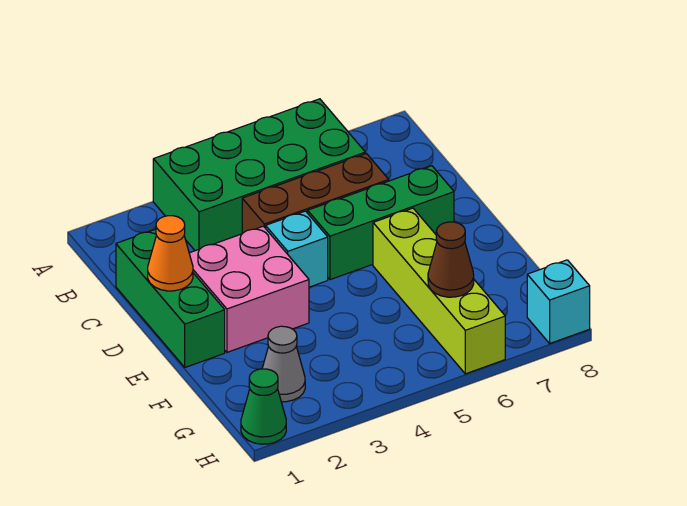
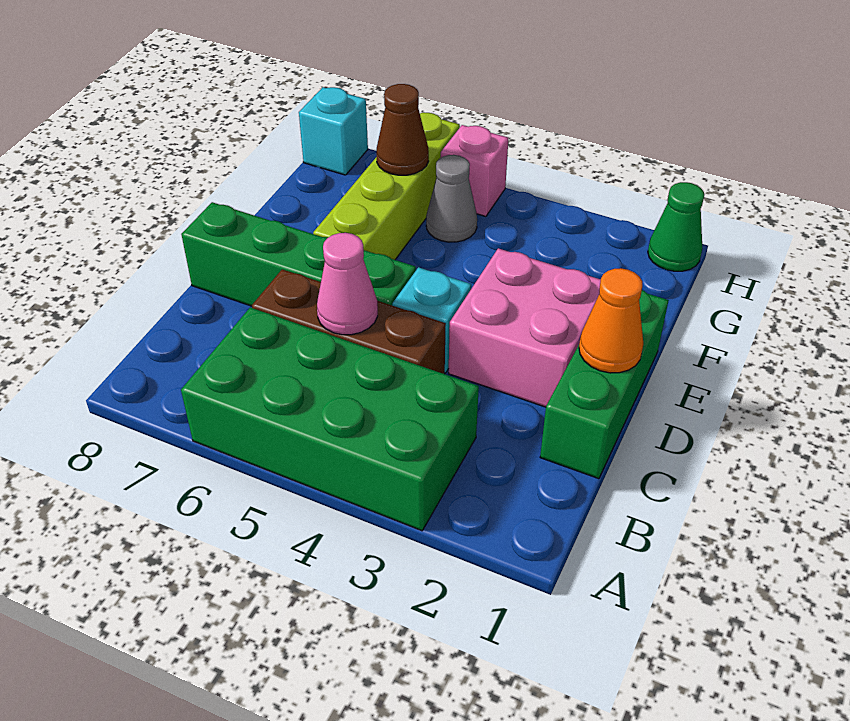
none -> pink 1x1 cone [317,233,378,335]
green 1x3 brick [308,166,454,280] -> green 1x4 brick [181,202,416,306]
grey 1x1 cone [262,326,305,402] -> grey 1x1 cone moved to [426,155,477,242]
none -> pink 1x1 brick [441,125,508,216]

